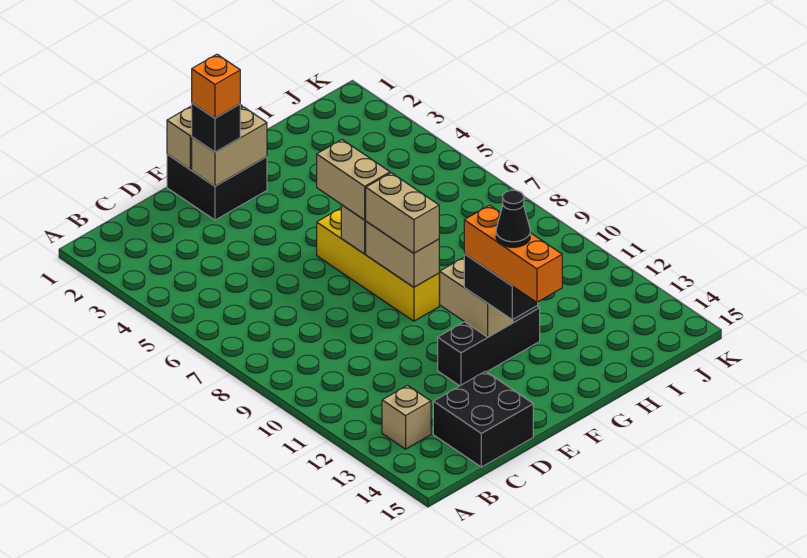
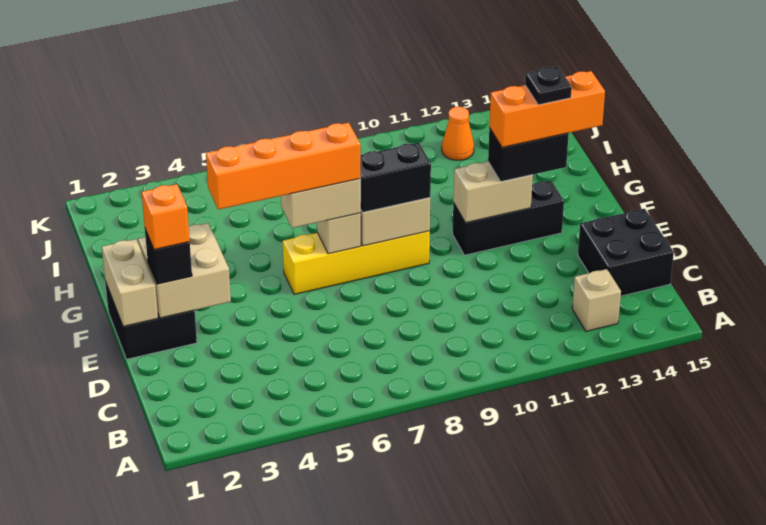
tan 1x2 brick [192,107,267,186] -> tan 2x2 brick [138,223,231,318]
black 1x3 brick [438,306,540,386] -> black 1x3 brick turned to [453,181,564,255]
none -> orange 1x4 brick [206,123,361,209]
tan 1x2 brick [366,173,439,253] -> black 1x2 brick [360,143,431,212]
black 1x1 cone [496,190,530,247] -> black 1x1 plate [525,66,572,105]
none -> orange 1x1 cone [442,107,474,160]

